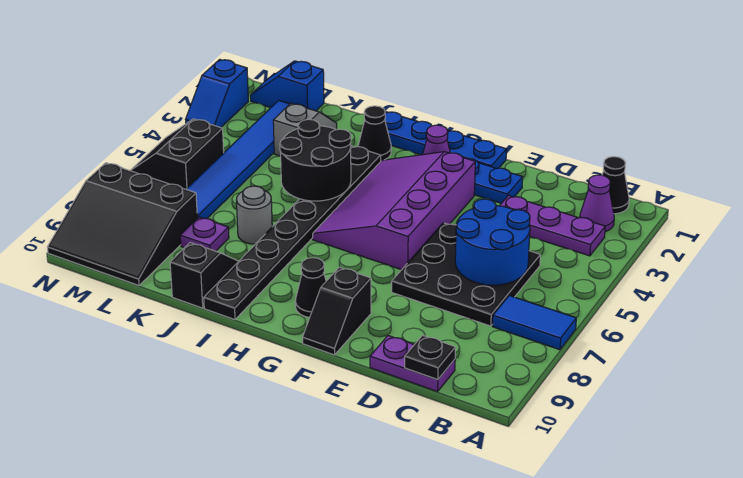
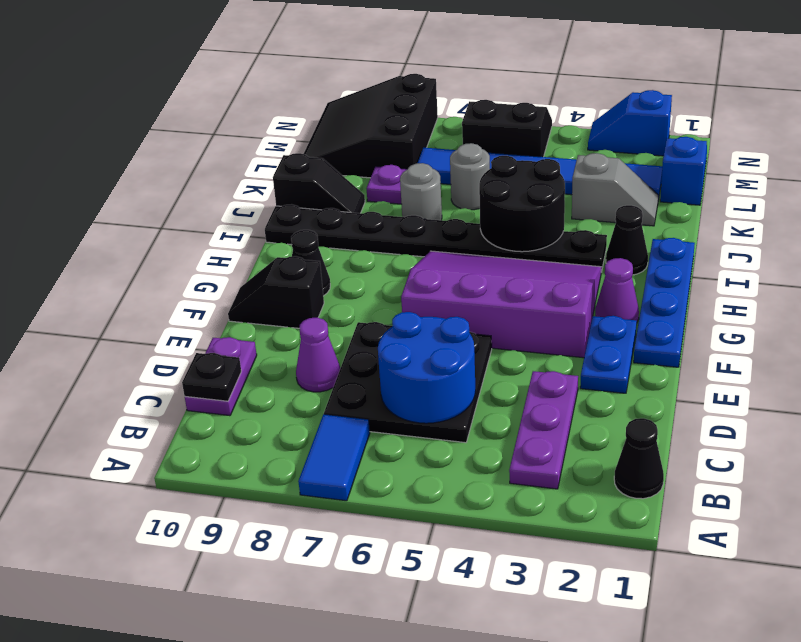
purple 1x1 cone [580,175,614,232] -> purple 1x1 cone moved to [296,318,340,392]
none -> grey 1x1 round brick [450,143,490,210]

